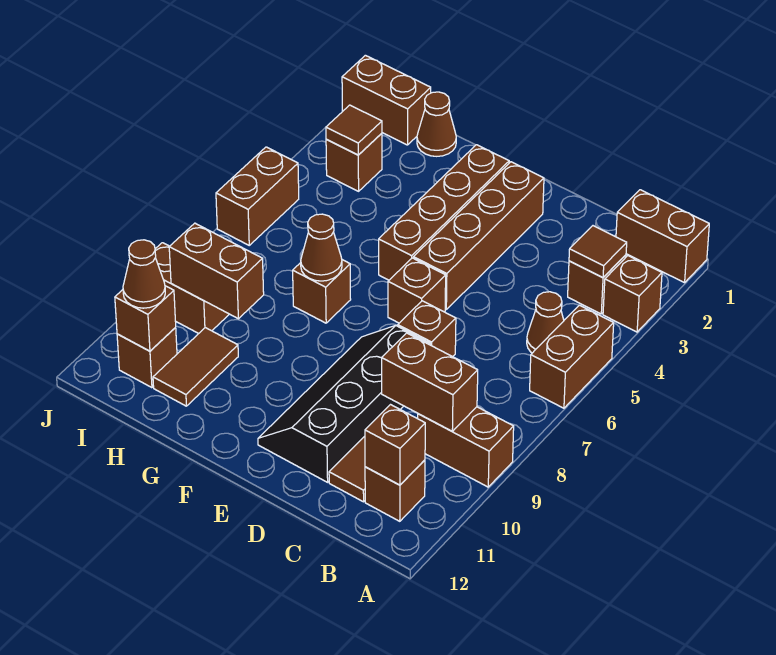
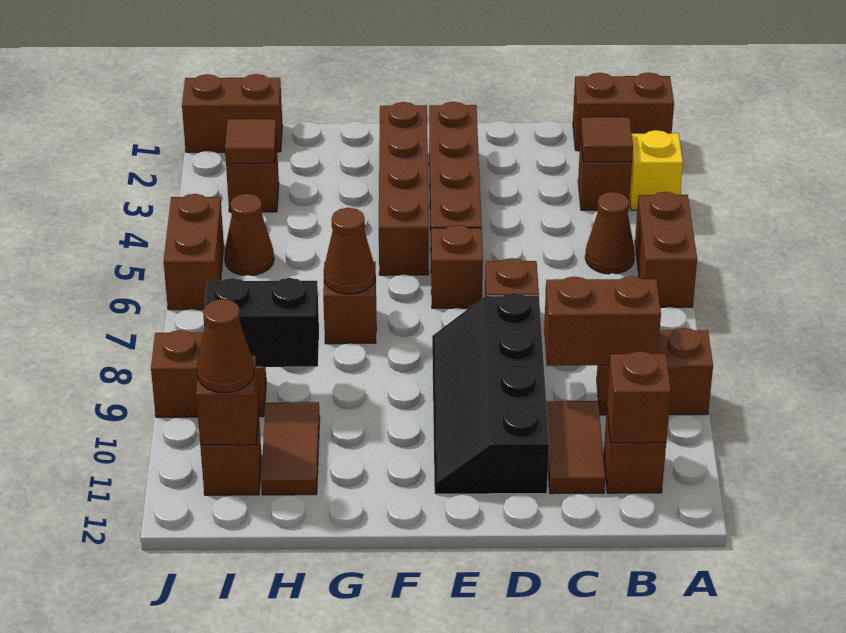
brown 1x1 brick [603,256,662,332] -> yellow 1x1 brick [630,130,683,210]
brown 1x1 cone [417,92,456,156] -> brown 1x1 cone moved to [224,194,274,276]
brown 1x2 brick [169,223,264,319] -> black 1x2 brick [203,278,319,367]

